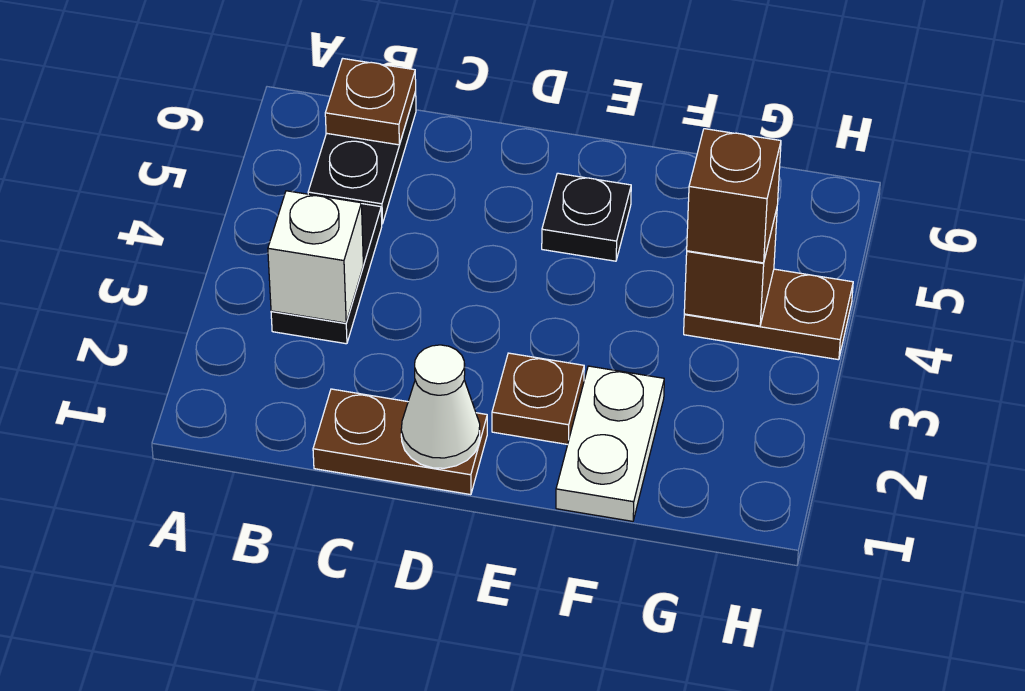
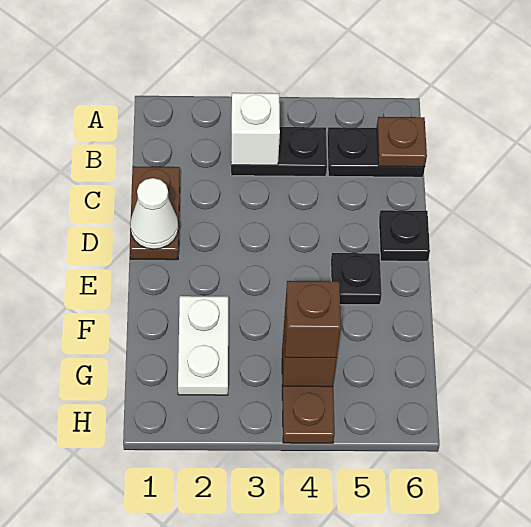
none -> black 1x1 plate [379,210,430,261]
brown 1x1 plate [492,353,584,445] -> none
white 1x2 plate [556,366,664,521] -> white 1x2 plate turned to [178,296,228,395]

